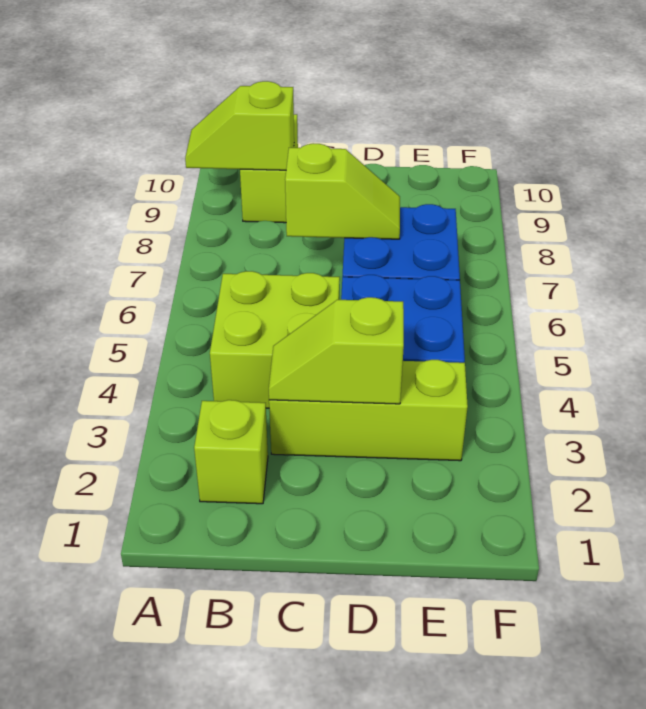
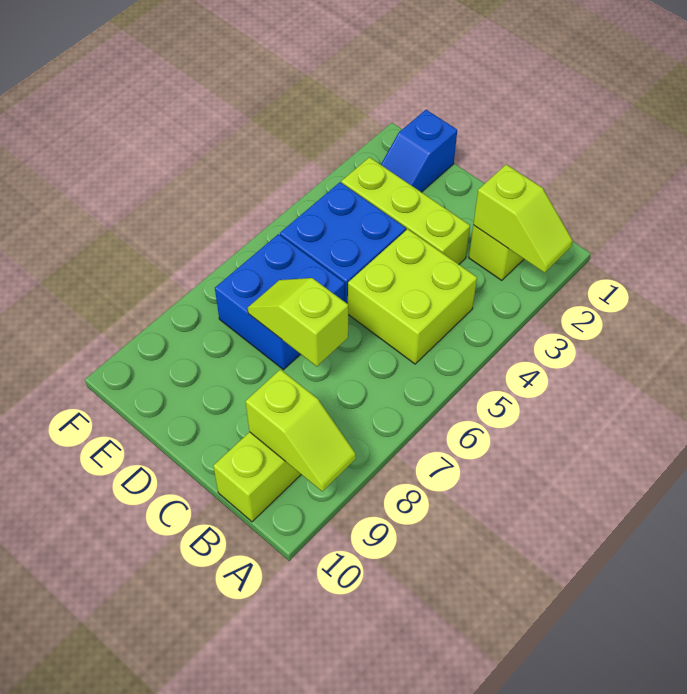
lime 1x2 slope [269,297,404,404] -> lime 1x2 slope moved to [473,165,573,273]
none -> blue 1x2 slope [381,110,457,192]

